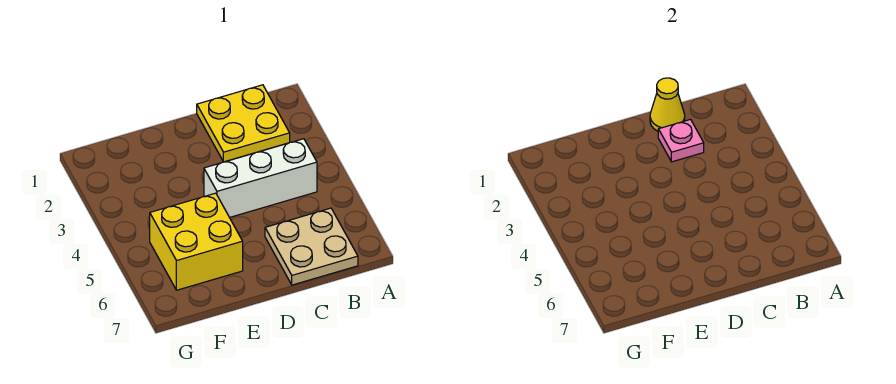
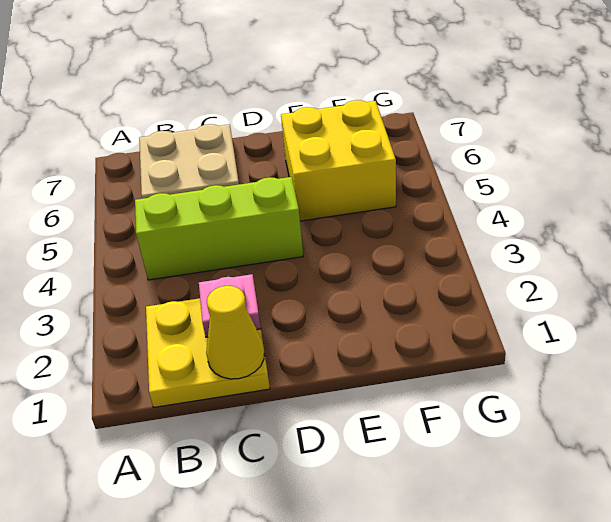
white 1x3 brick [204,139,317,217] -> lime 1x3 brick [135,177,303,280]

